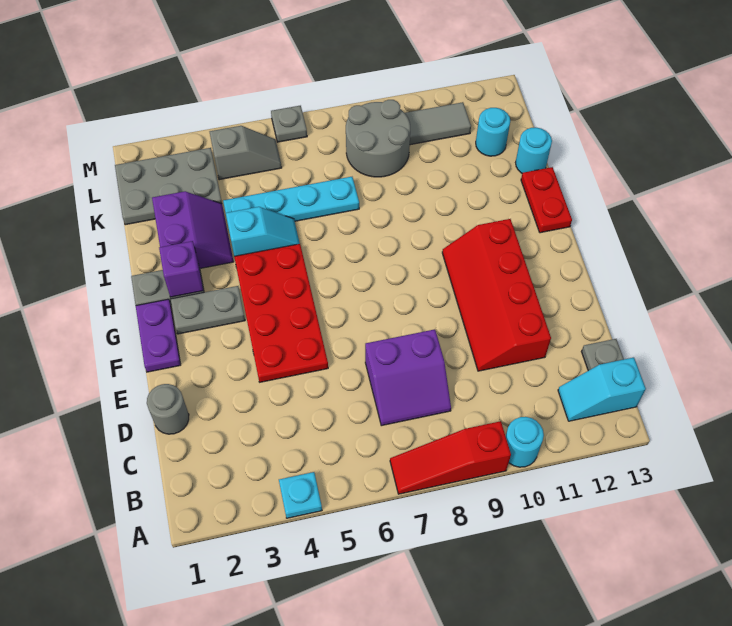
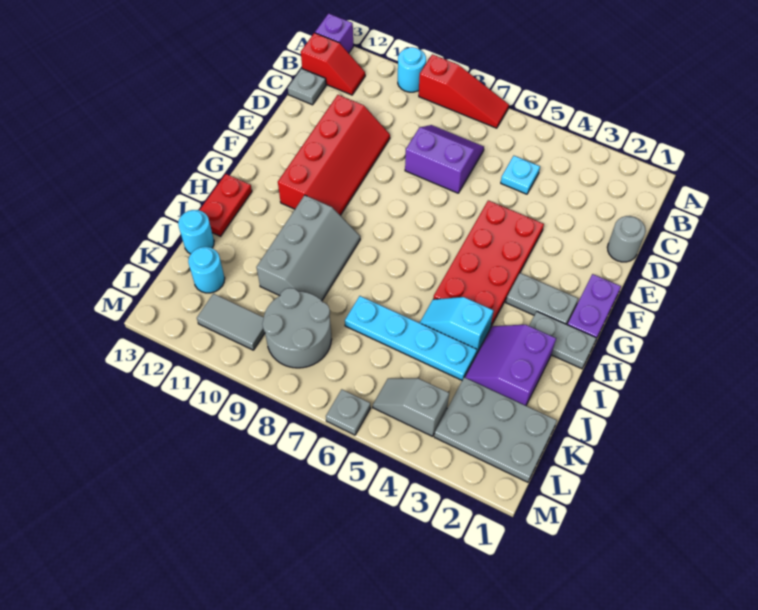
cyan 1x1 plate [279,472,322,518] -> cyan 1x1 plate moved to [501,156,540,194]
cyan 1x2 slope [558,357,646,421] -> red 1x2 slope [301,33,365,95]
purple 1x1 brick [159,241,203,297] -> purple 1x1 brick moved to [315,13,353,53]
none -> grey 2x3 slope [256,195,360,300]

